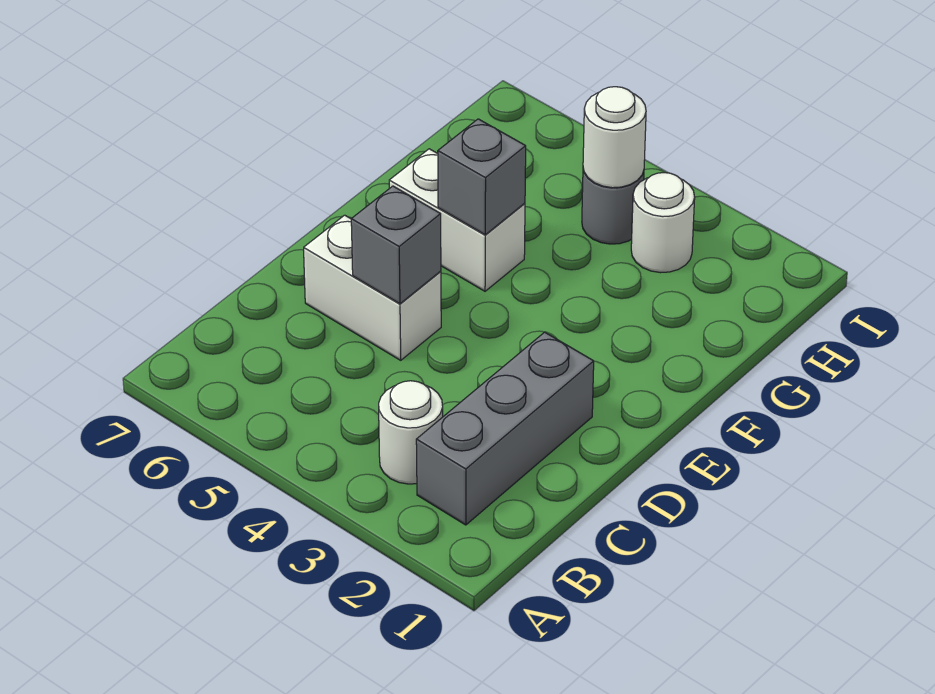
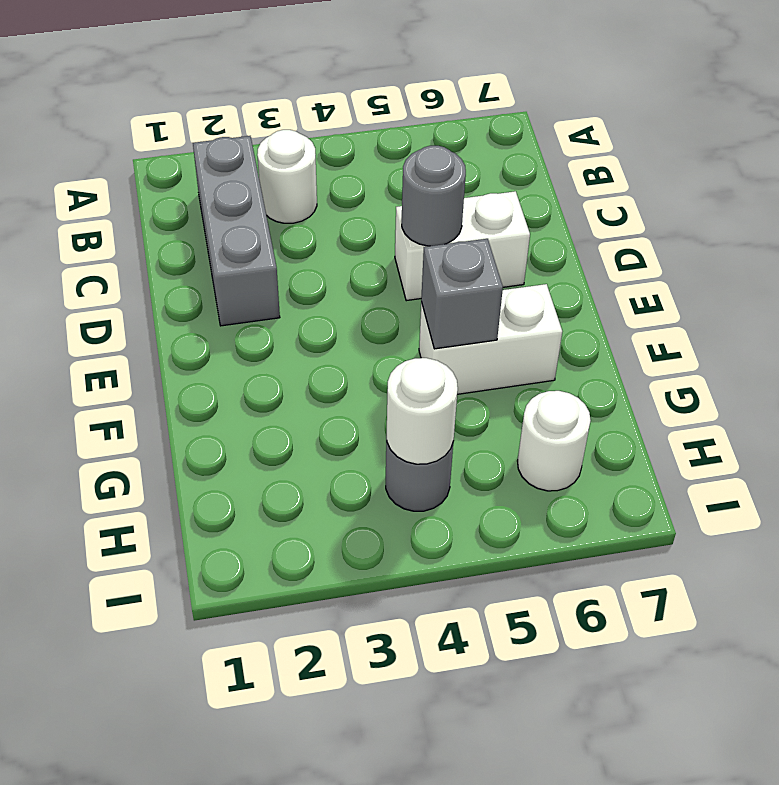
grey 1x1 brick [351,186,441,304] -> grey 1x1 round brick [402,146,466,246]
white 1x1 round brick [631,173,695,273] -> white 1x1 round brick moved to [518,391,591,491]

